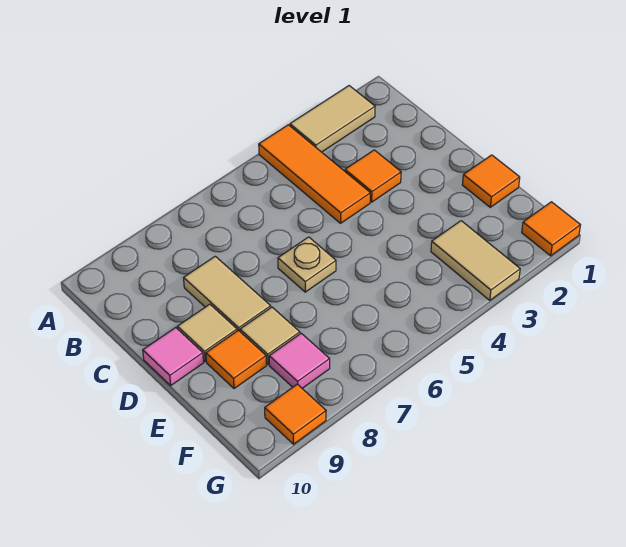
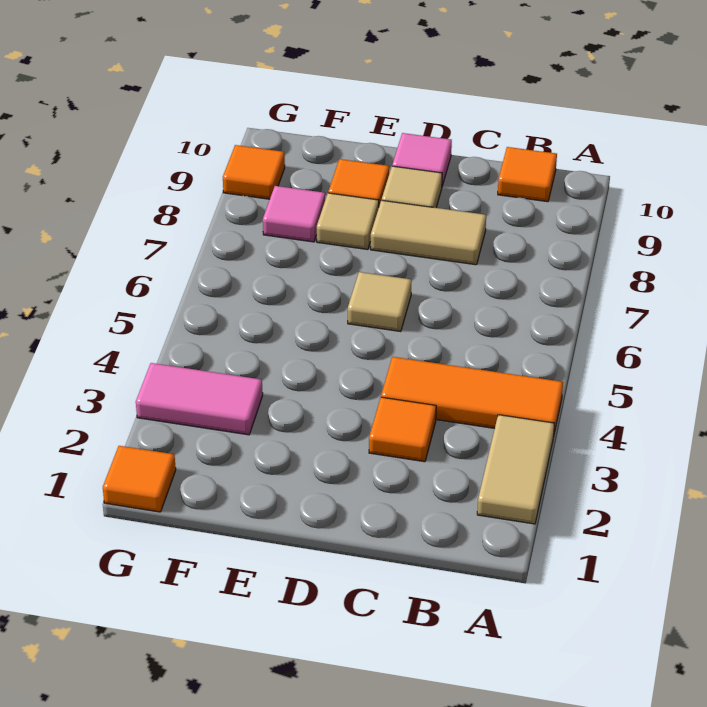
tan 1x1 plate [278,237,336,292] -> tan 1x1 tile [348,272,412,332]
orange 1x1 tile [462,155,520,207] -> orange 1x1 tile moved to [498,147,557,202]
tan 1x2 tile [431,221,520,300] -> pink 1x2 tile [136,363,263,435]

